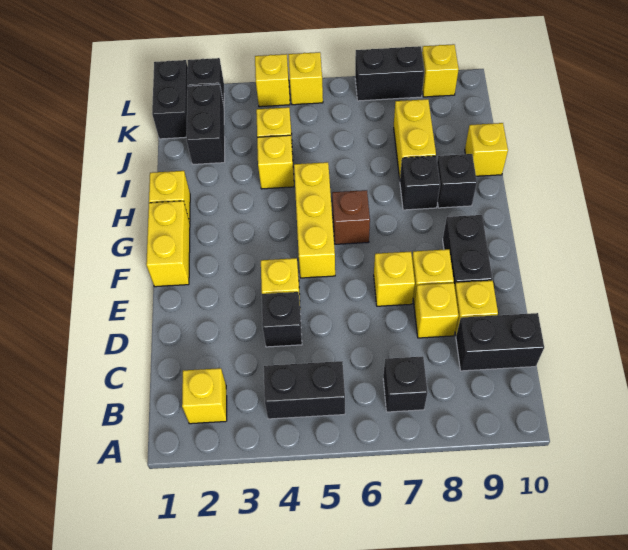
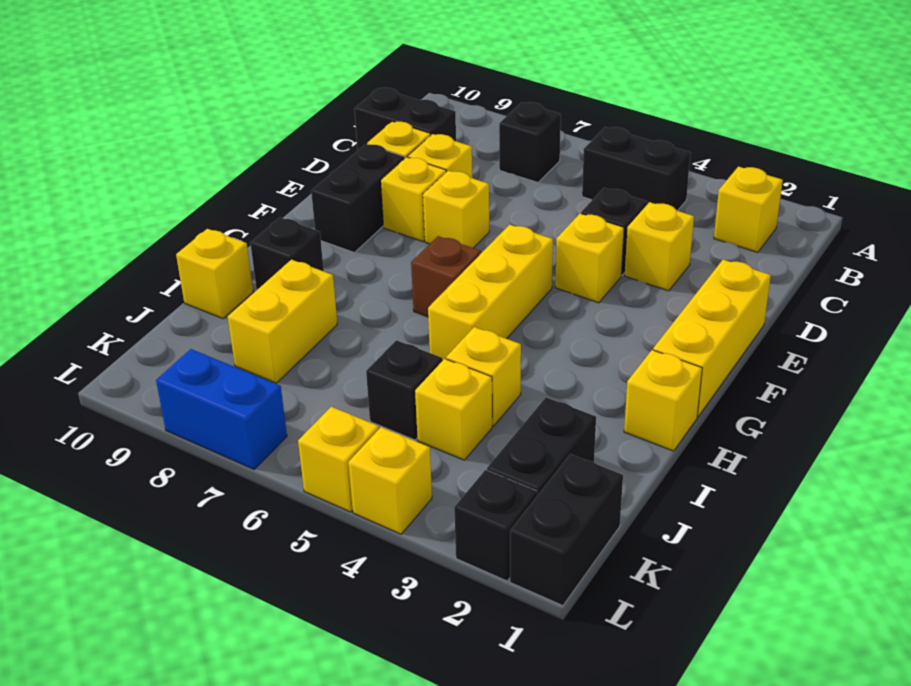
yellow 1x2 brick [146,201,190,287] -> yellow 1x3 brick [653,260,771,417]
black 1x1 brick [400,156,440,210] -> black 1x1 brick moved to [366,340,442,440]
black 1x2 brick [355,46,424,101] -> blue 1x2 brick [156,349,287,469]
yellow 1x1 brick [422,44,459,97] -> yellow 1x1 brick moved to [625,202,694,291]

